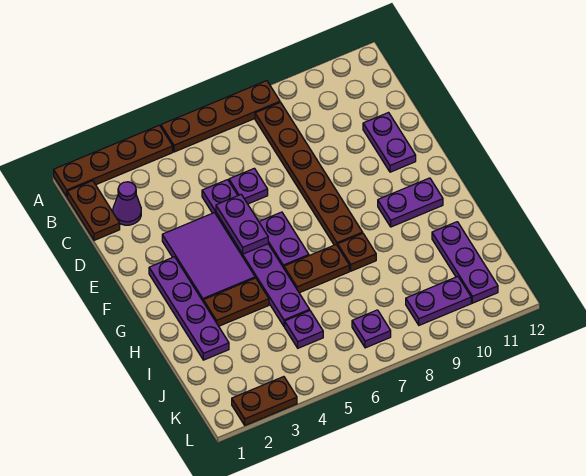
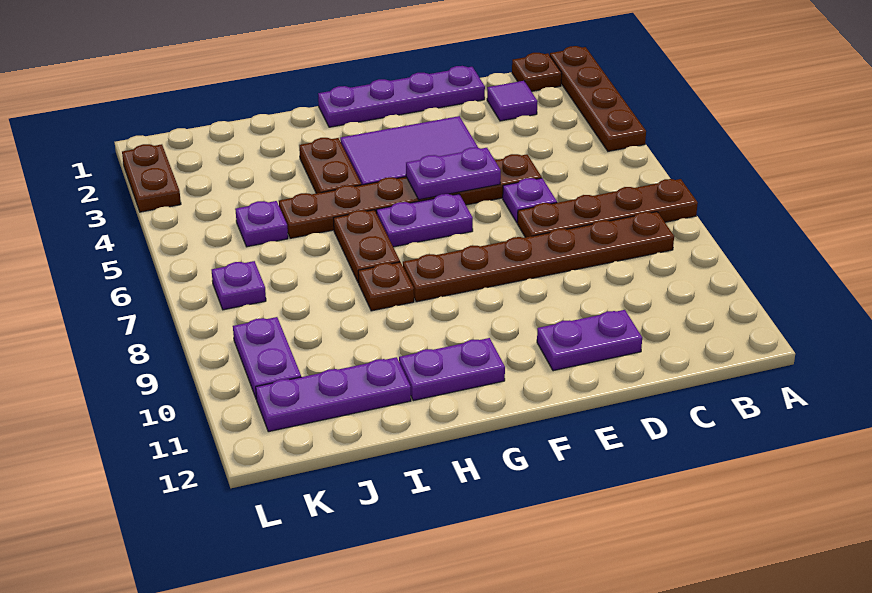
brown 1x4 plate [161,81,280,152] -> brown 1x4 plate turned to [517,179,698,237]
brown 1x2 plate [67,181,120,240] -> brown 1x1 plate [512,53,562,91]
purple 1x1 cone [113,182,141,225] -> purple 1x1 tile [487,81,538,121]
purple 1x6 plate [202,180,310,327] -> brown 1x6 plate [279,154,542,238]
purple 1x4 plate [149,257,229,360] -> purple 1x4 plate moved to [318,66,485,127]
purple 1x2 plate [378,178,443,227] -> purple 1x2 plate turned to [399,338,505,401]

